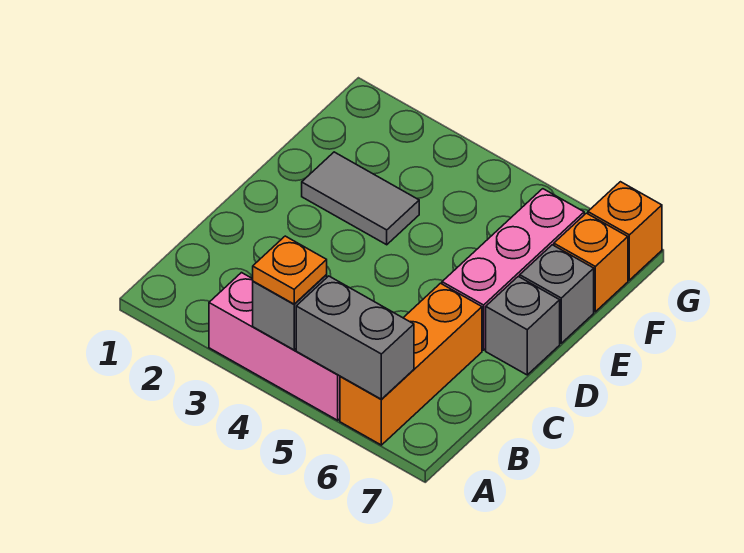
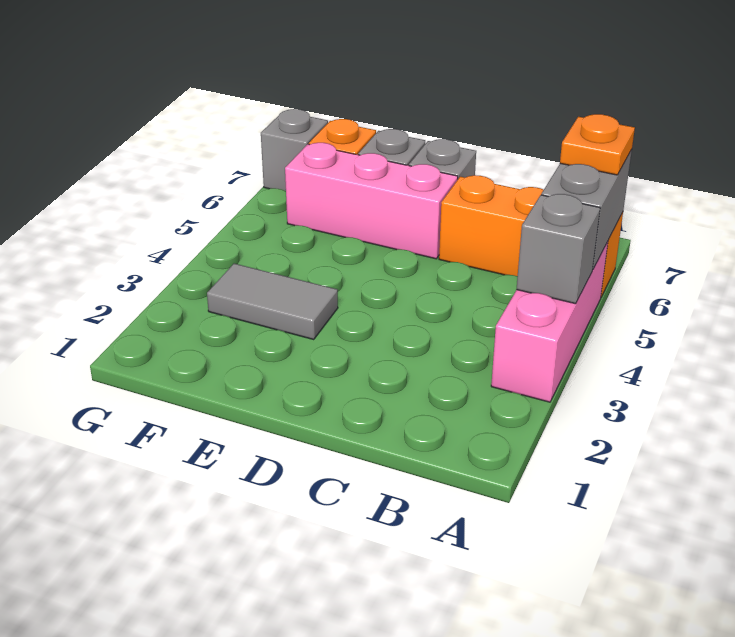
orange 1x1 plate [253,236,327,304] -> orange 1x1 plate moved to [560,114,635,175]
grey 1x2 tile [302,152,419,245] -> grey 1x2 tile turned to [207,264,338,339]
orange 1x1 brick [588,182,662,280] -> grey 1x1 brick [261,109,328,191]

